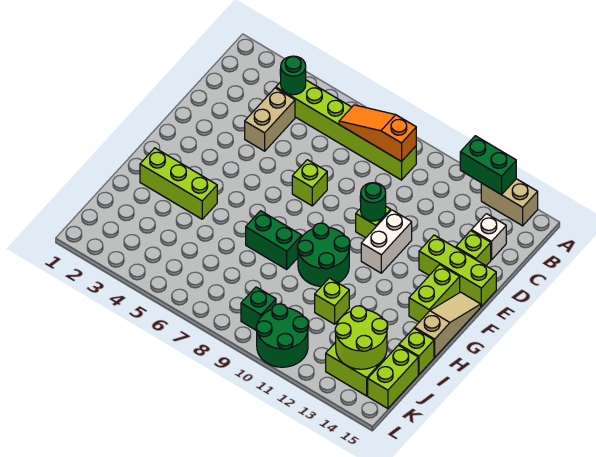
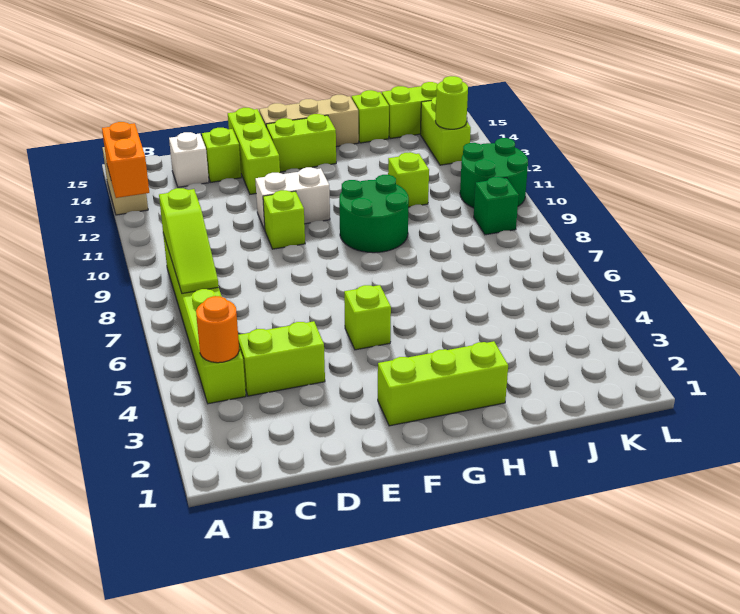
green 1x2 brick [460,136,516,195] -> orange 1x2 brick [102,122,149,198]
green 1x1 round brick [281,56,306,95] -> orange 1x1 round brick [196,296,239,363]
orange 1x3 slope [339,105,416,162] -> lime 1x3 slope [159,188,219,293]
tan 1x2 brick [245,88,295,151] -> lime 1x2 brick [238,321,325,396]
lime 1x1 brick [292,160,327,206] -> lime 1x1 brick moved to [344,285,391,350]
green 1x1 round brick [361,183,386,221] -> none
tan 1x3 slope [415,292,481,357] -> tan 1x3 brick [259,95,359,147]
lime 1x3 brick [140,148,217,219] -> lime 1x3 brick turned to [378,341,508,426]
green 1x2 brick [246,211,302,269] -> none
lime 2x2 round brick [335,306,388,369] -> lime 1x1 round brick [435,76,468,129]

